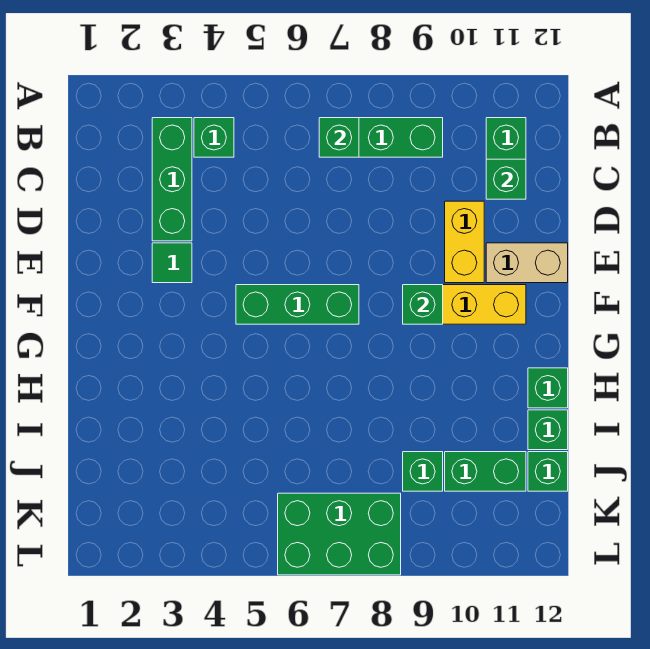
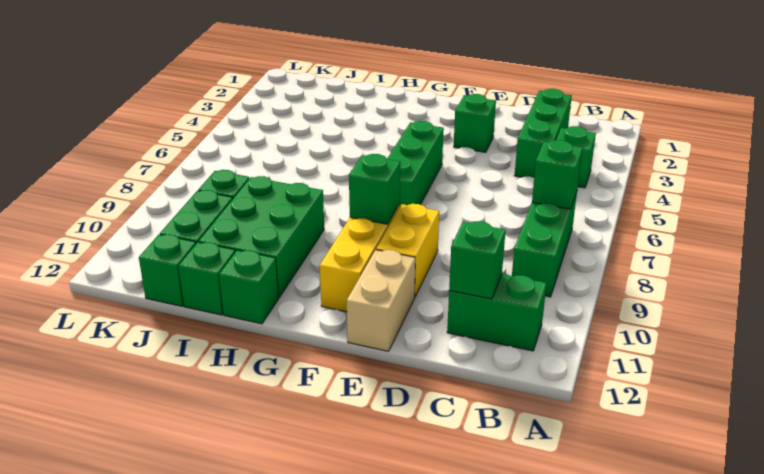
green 1x3 brick [152,118,192,241] -> green 1x3 brick turned to [514,89,572,178]
yellow 1x2 brick [445,201,484,283] -> yellow 1x2 brick turned to [376,204,439,297]
green 1x1 tile [152,243,192,283] -> green 1x1 brick [454,94,496,152]
green 2x3 brick [278,493,401,575] -> green 2x3 brick moved to [199,176,324,298]

